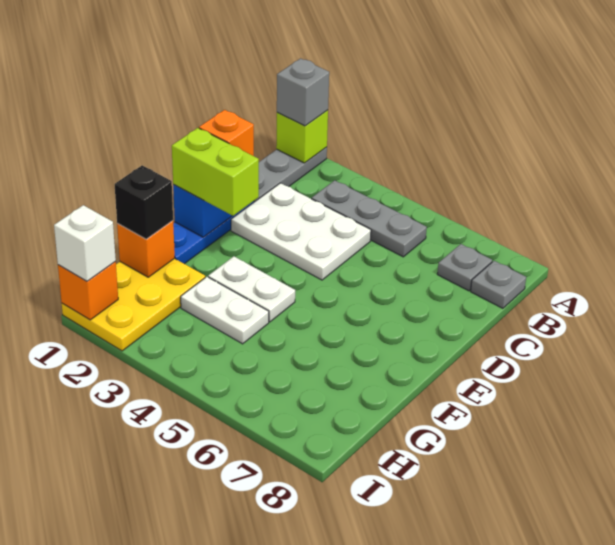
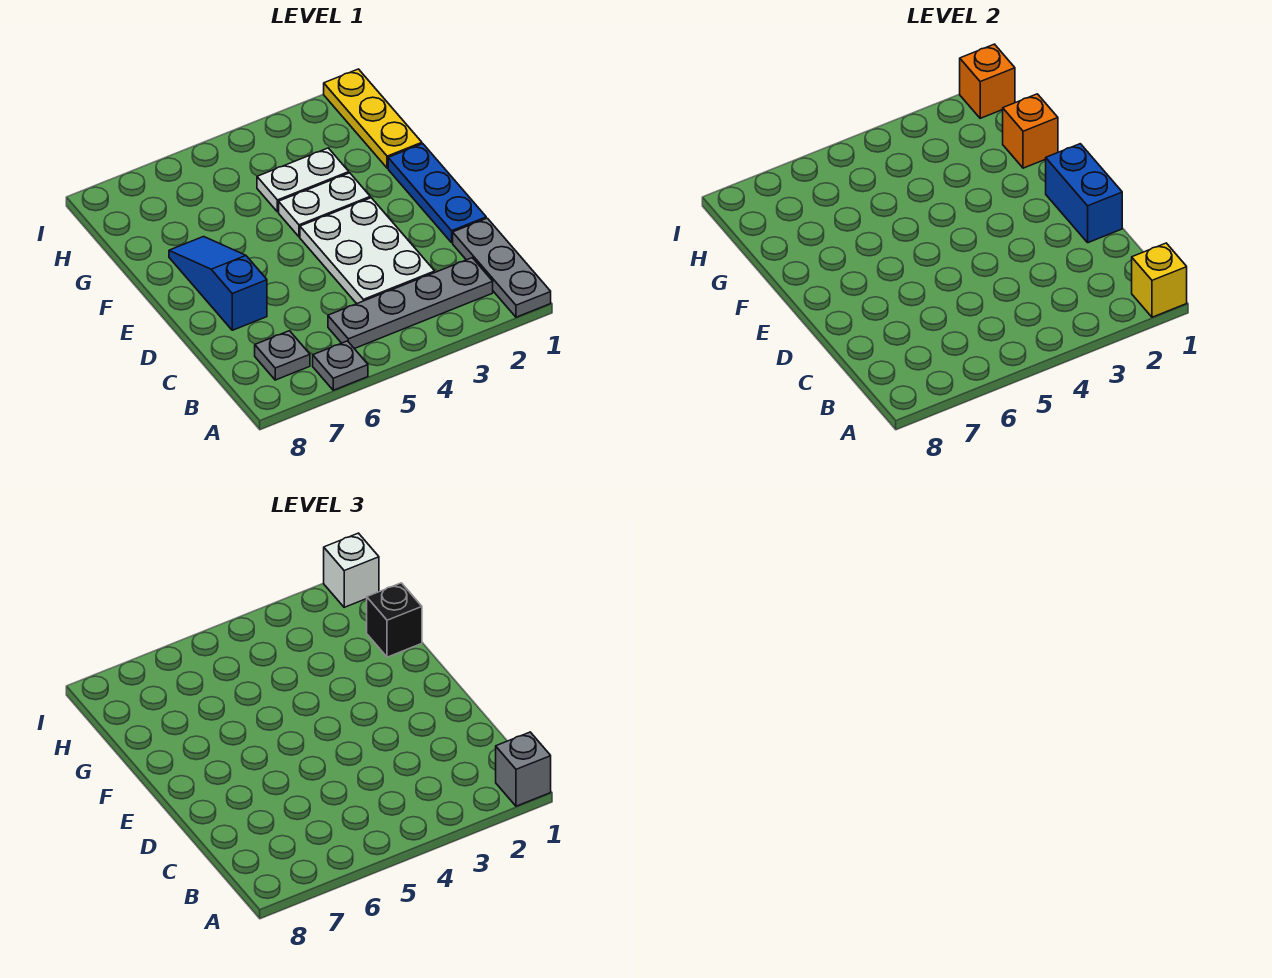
lime 1x1 brick [276,110,328,163] -> yellow 1x1 brick [1132,243,1187,317]
grey 1x3 plate [312,180,427,257] -> grey 1x4 plate [328,258,493,349]
grey 1x1 plate [471,261,526,308] -> grey 1x1 plate moved to [313,341,368,390]
white 2x3 plate [231,183,371,280] -> white 2x3 plate turned to [300,198,435,304]
orange 1x1 brick [199,110,254,156] -> none
none -> blue 1x3 slope [169,237,267,330]
lime 1x2 brick [172,128,259,216] -> none
yellow 2x3 plate [62,258,205,351] -> yellow 1x3 plate [324,69,422,168]

